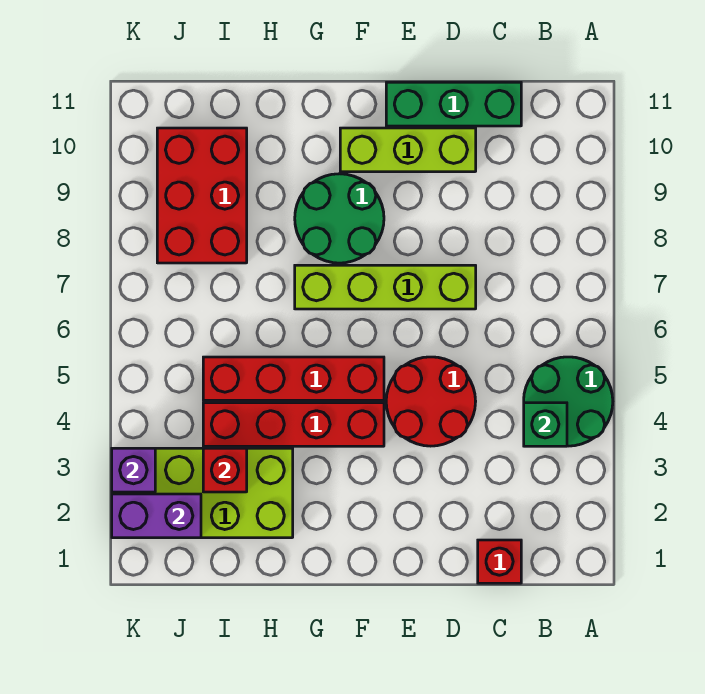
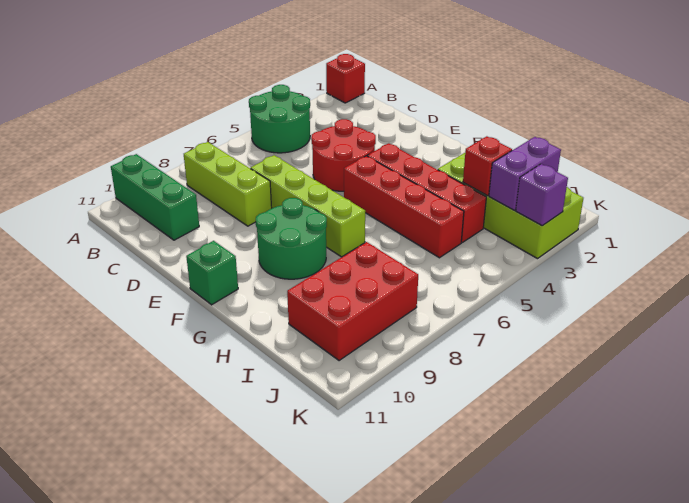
green 1x1 brick [524,403,567,446] -> green 1x1 brick moved to [186,241,238,305]
red 1x1 brick [478,540,521,583] -> red 1x1 brick moved to [326,54,365,103]
green 1x3 brick [386,82,521,126] -> green 1x3 brick moved to [111,154,199,240]
lime 1x3 brick [340,128,476,172] -> lime 1x3 brick moved to [184,142,272,226]
purple 1x2 brick [112,494,201,538] -> purple 1x2 brick turned to [489,137,561,210]

